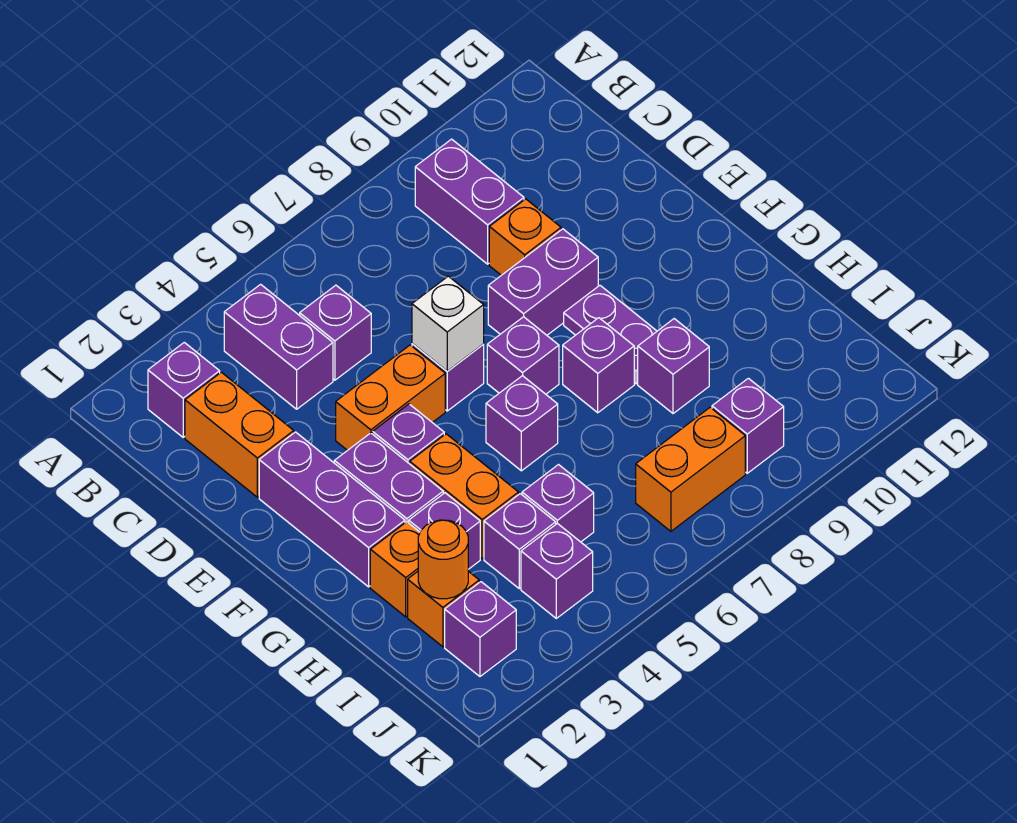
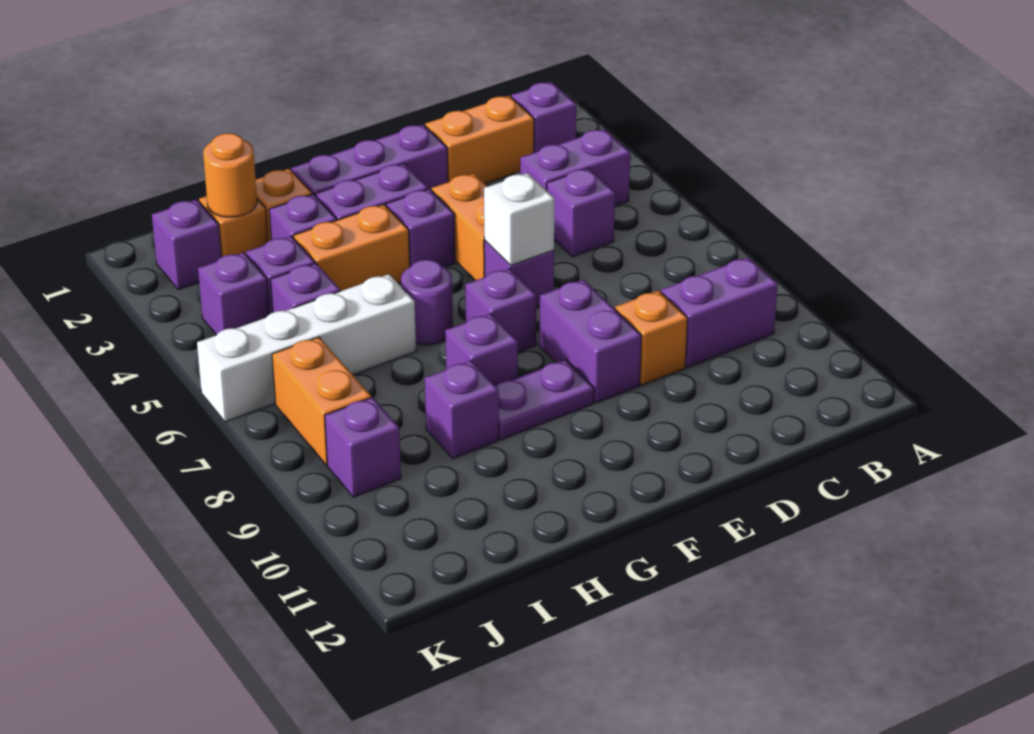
purple 1x1 brick [486,376,558,471] -> purple 1x1 round brick [401,260,453,345]
none -> white 1x4 brick [197,274,416,422]

